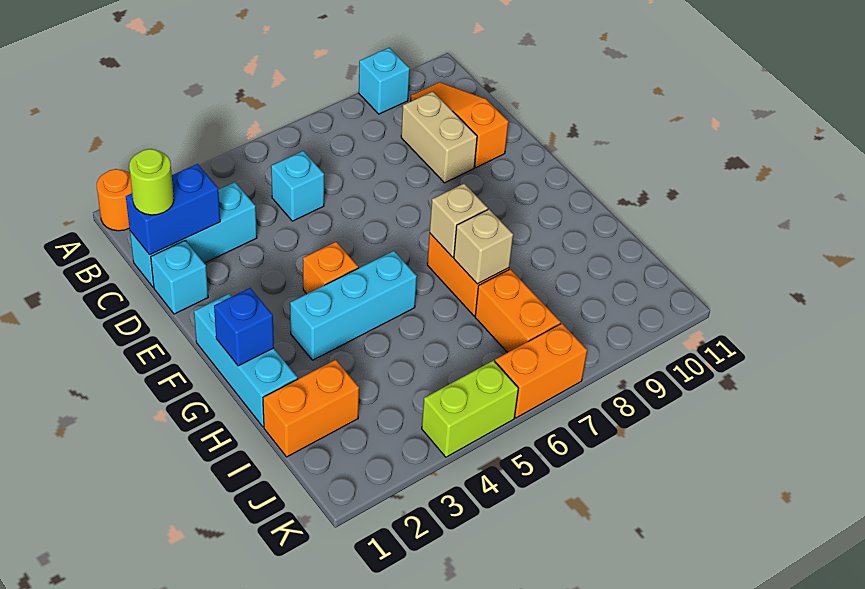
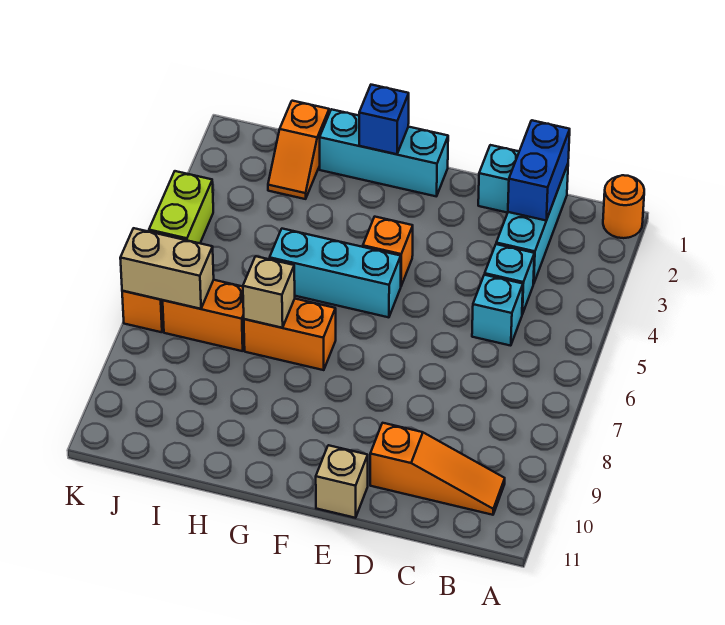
cyan 1x1 brick [359,48,410,114] -> cyan 1x1 brick moved to [485,244,534,314]
lime 1x1 round brick [129,149,174,215] -> none
tan 1x2 brick [401,92,477,183] -> tan 1x2 brick moved to [120,228,214,309]
cyan 1x3 brick [290,251,417,360] -> cyan 1x3 brick turned to [270,229,401,317]
tan 1x1 brick [430,184,488,257] -> tan 1x1 brick moved to [316,445,368,518]
orange 1x2 brick [263,360,359,457] -> orange 1x2 slope [268,101,329,199]

